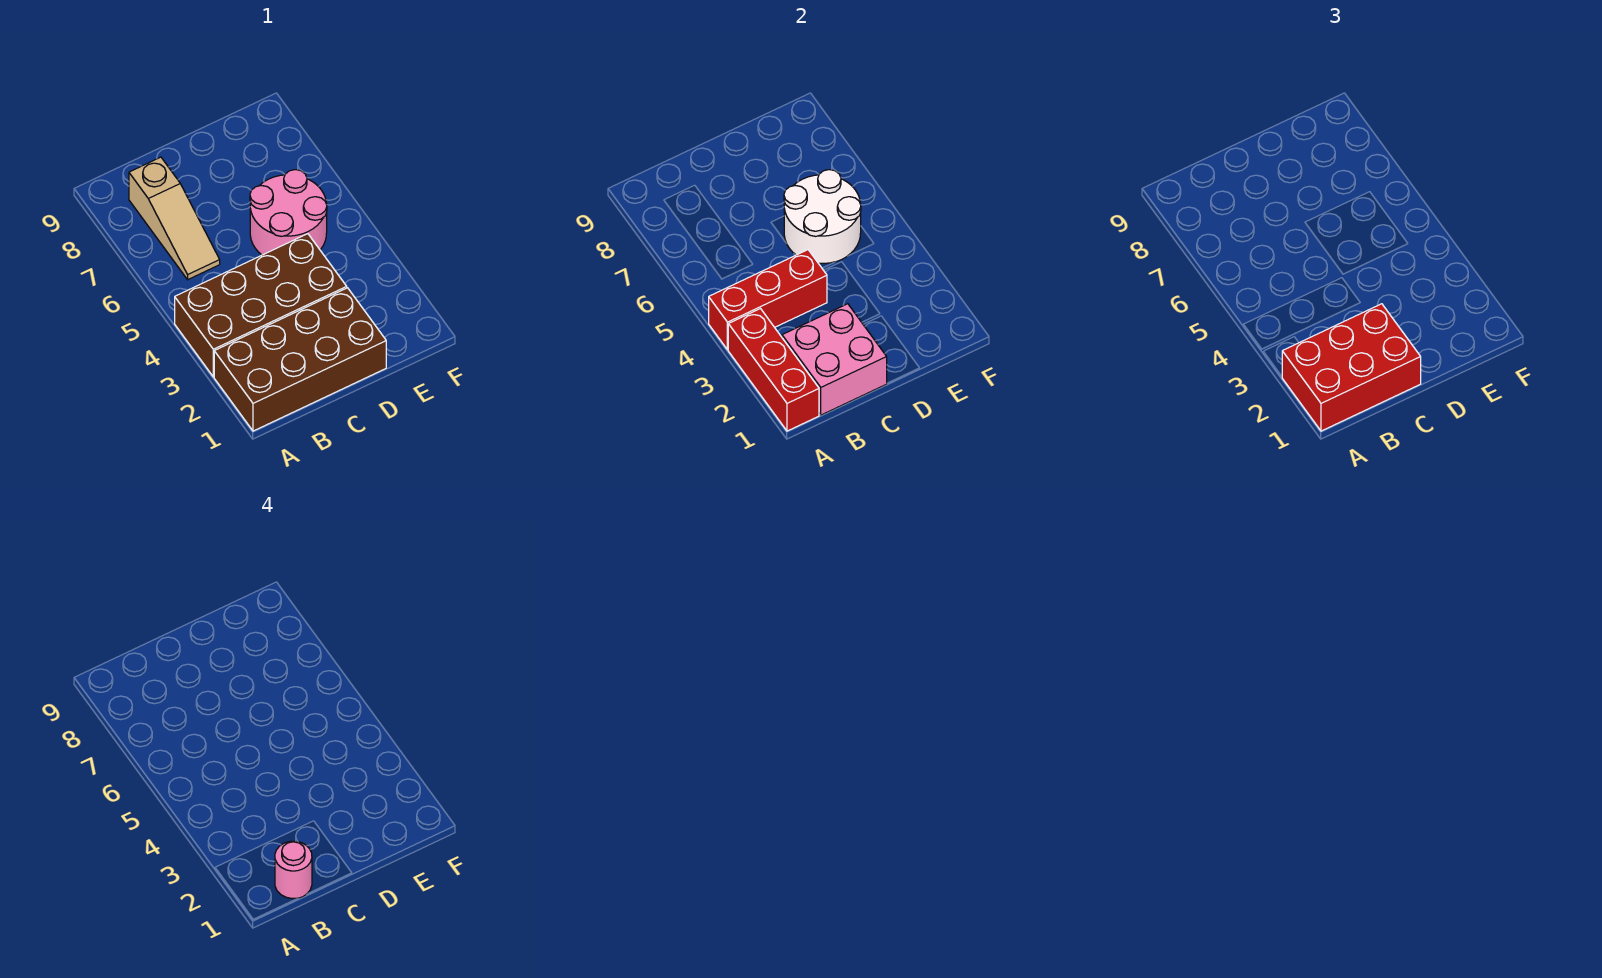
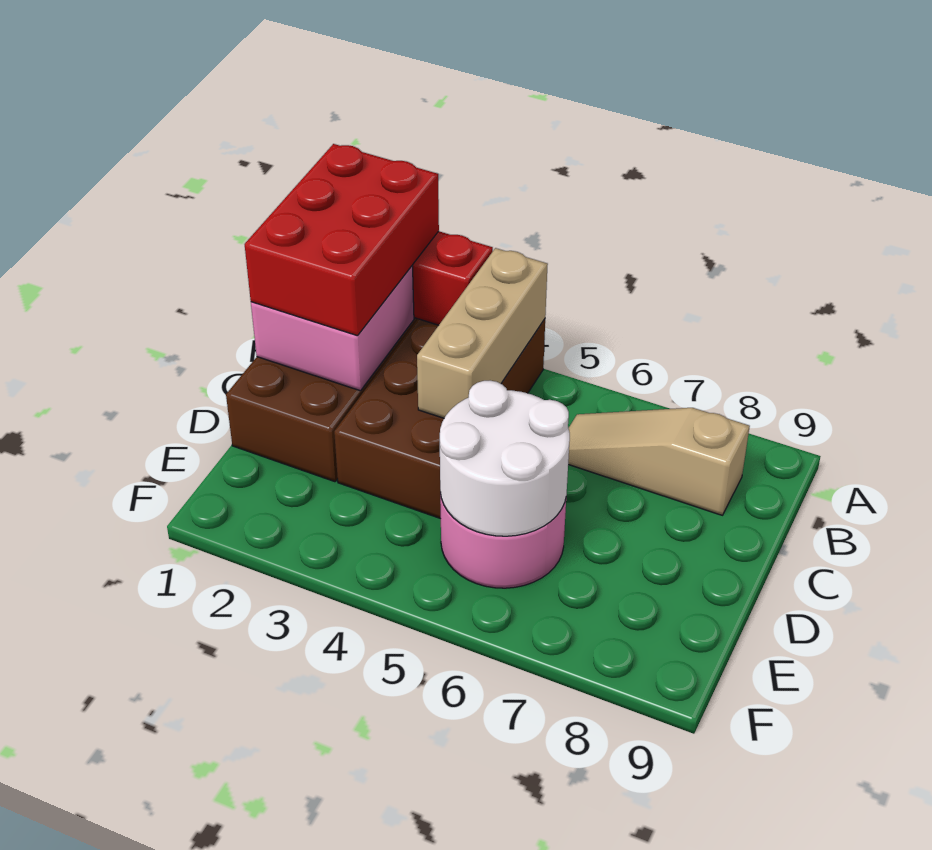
red 1x3 brick [709,250,827,350] -> tan 1x3 brick [417,248,548,418]
pink 1x1 round brick [275,841,312,899] -> none

